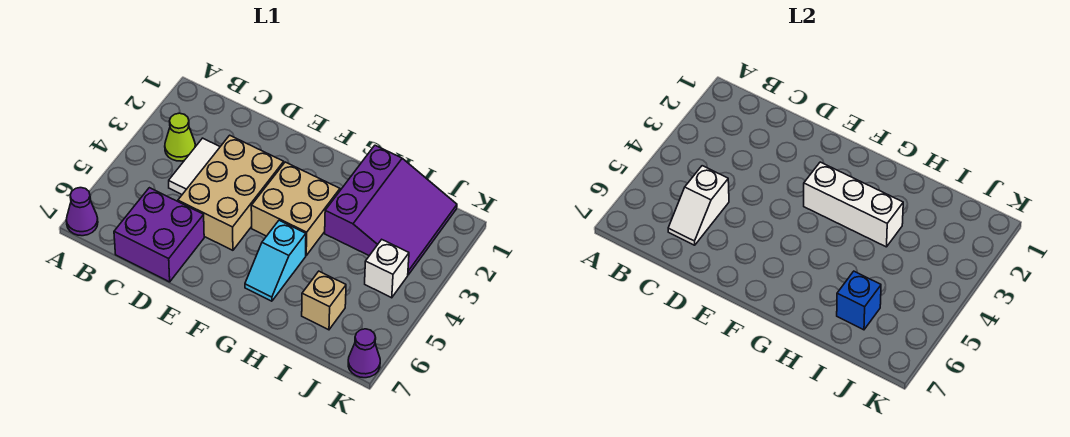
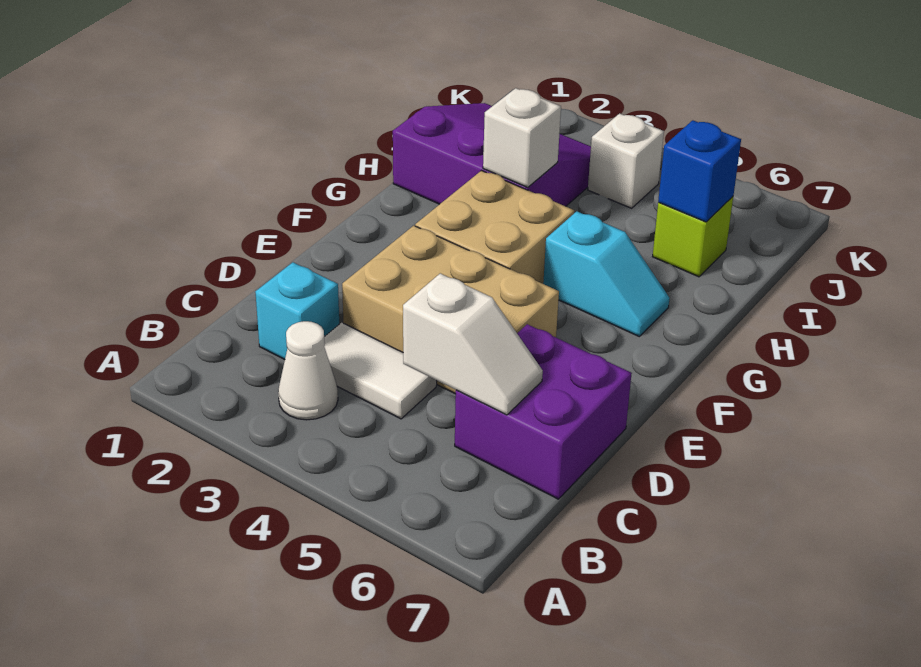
purple 1x1 cone [66,188,98,236] -> none
lime 1x1 cone [165,113,195,161] -> white 1x1 cone [278,321,338,420]
none -> cyan 1x1 brick [255,262,339,360]
white 1x3 brick [804,162,903,247] -> white 1x1 brick [483,88,561,187]
tan 1x1 brick [302,271,346,330] -> lime 1x1 brick [653,197,733,277]
purple 1x1 cone [348,329,380,378] -> none

